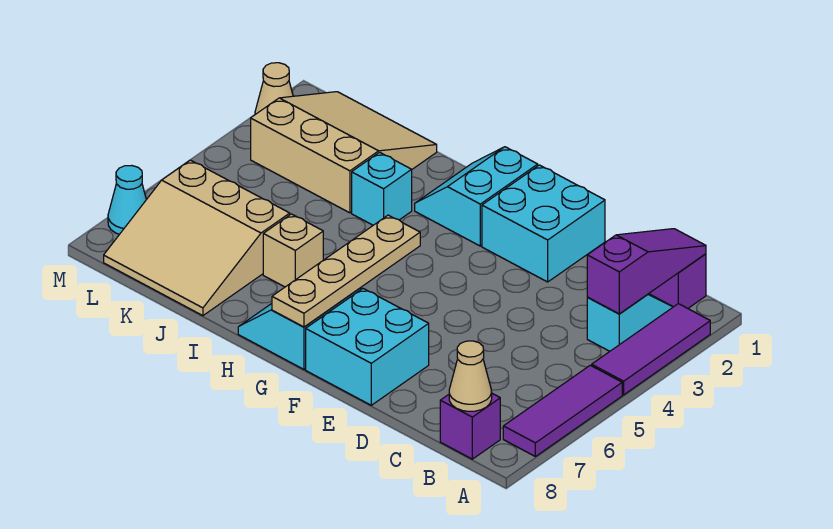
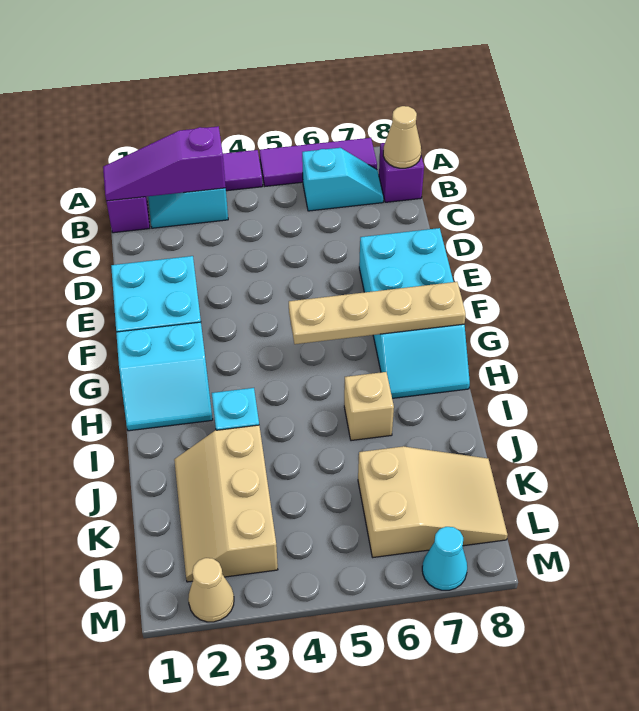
none -> cyan 1x2 slope [302,148,383,211]
tan 3x3 slope [251,92,437,213] -> tan 2x3 slope [174,425,278,582]
tan 3x3 slope [104,160,290,316] -> tan 2x3 slope [358,446,508,557]

